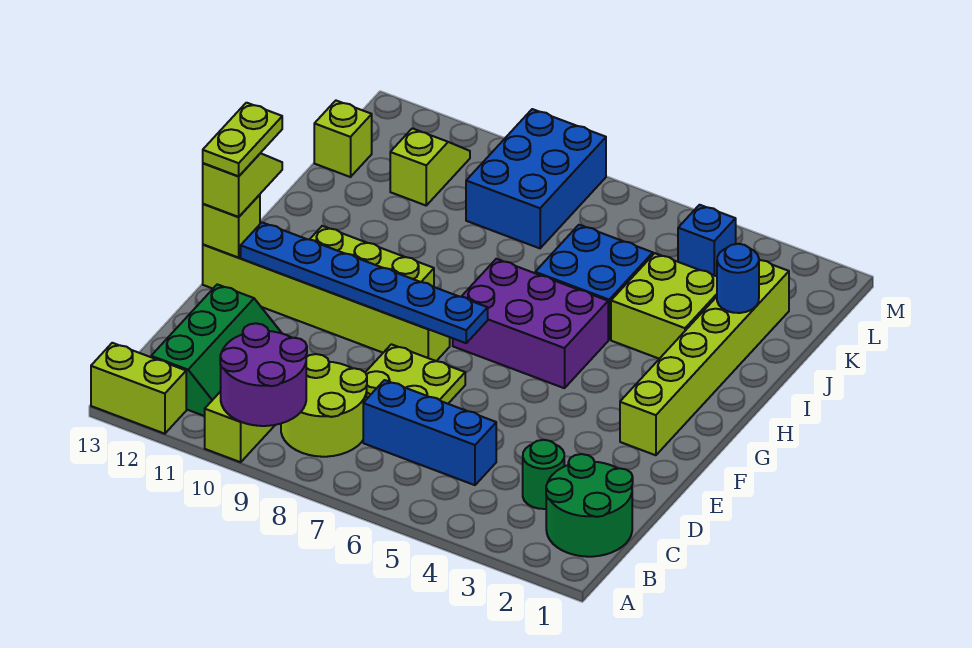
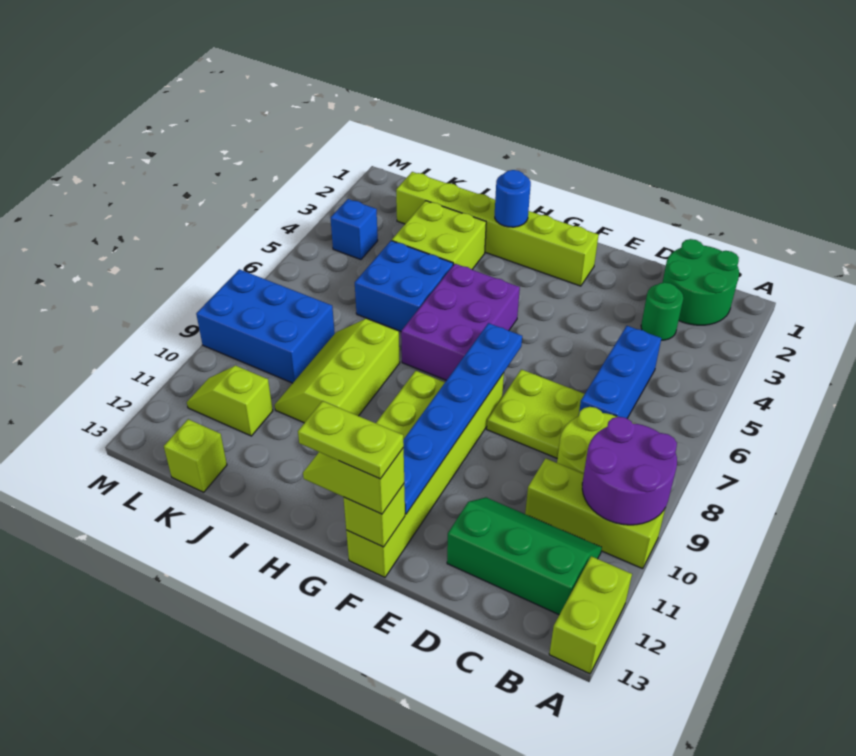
none -> lime 2x3 slope [275,319,400,423]
blue 1x1 round brick [717,244,759,313] -> blue 1x1 round brick moved to [495,170,531,227]

